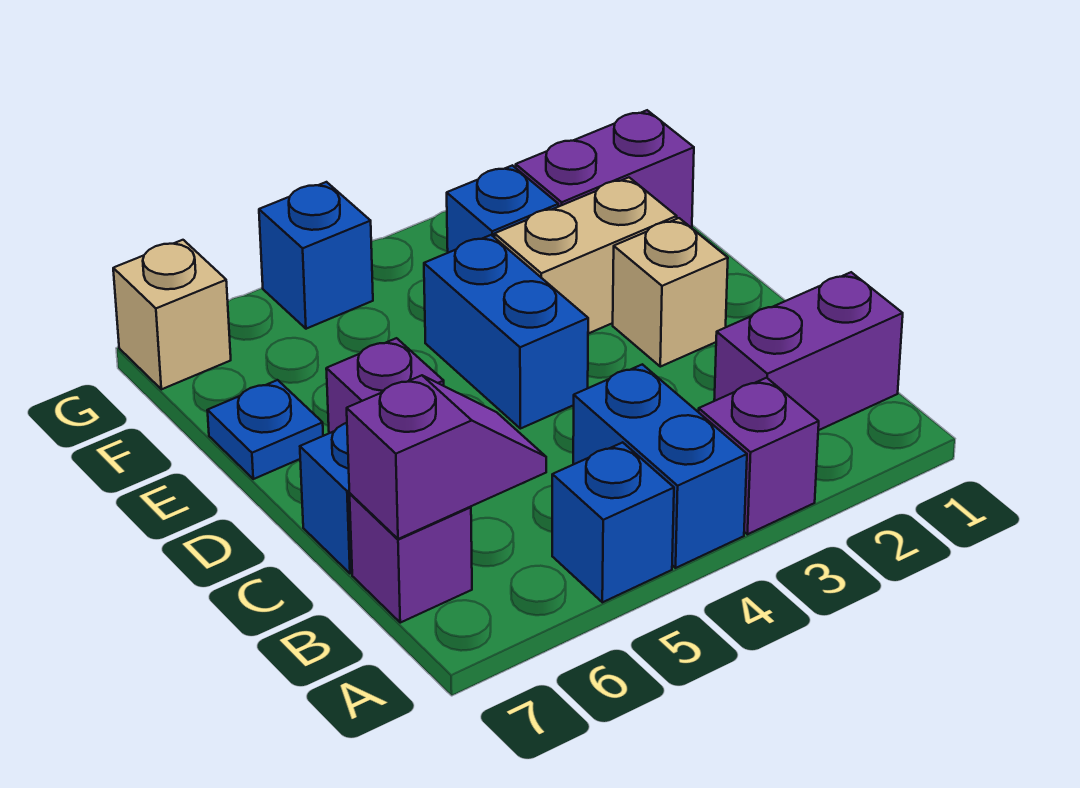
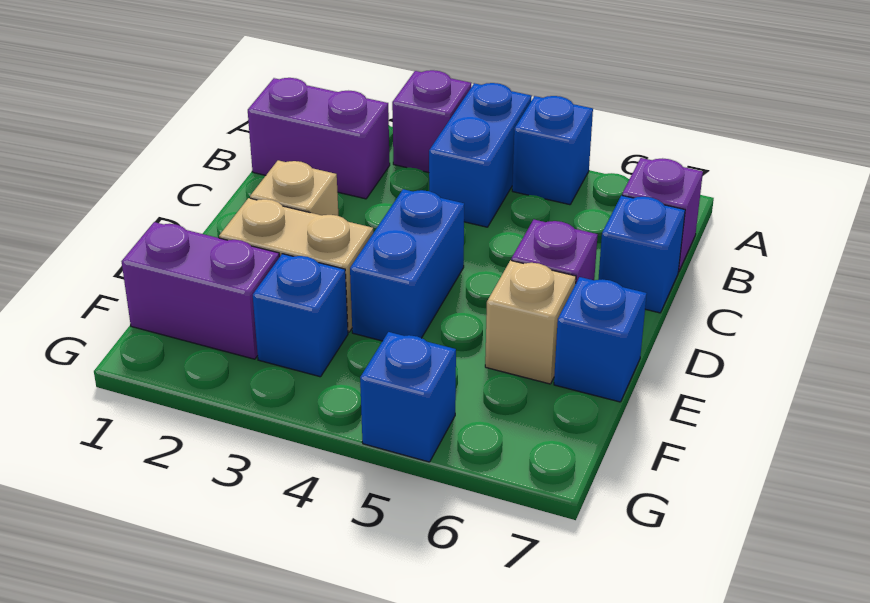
purple 1x2 slope [347,375,546,539] -> none
blue 1x1 plate [207,380,323,479] -> blue 1x1 brick [554,277,647,402]
tan 1x1 brick [113,240,231,389] -> tan 1x1 brick moved to [485,260,576,384]

